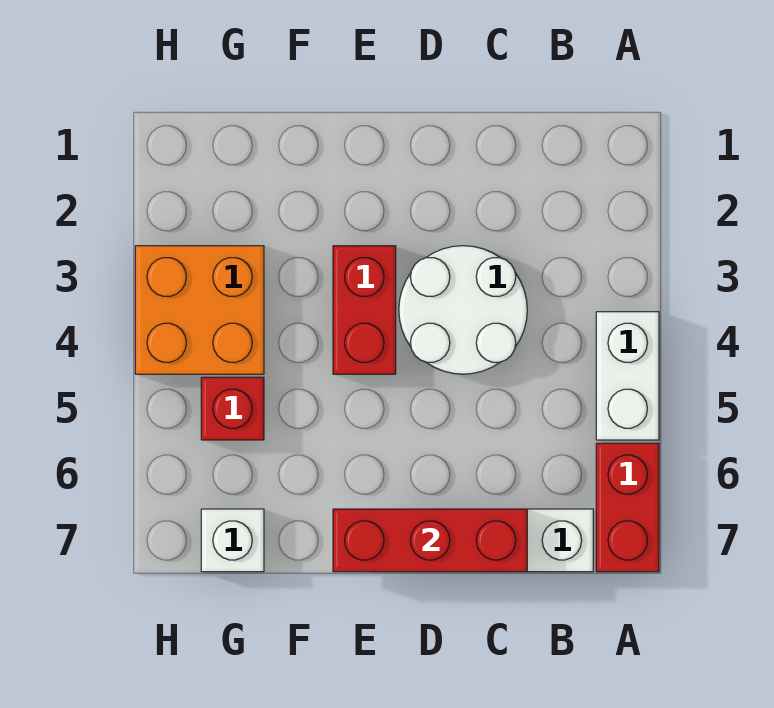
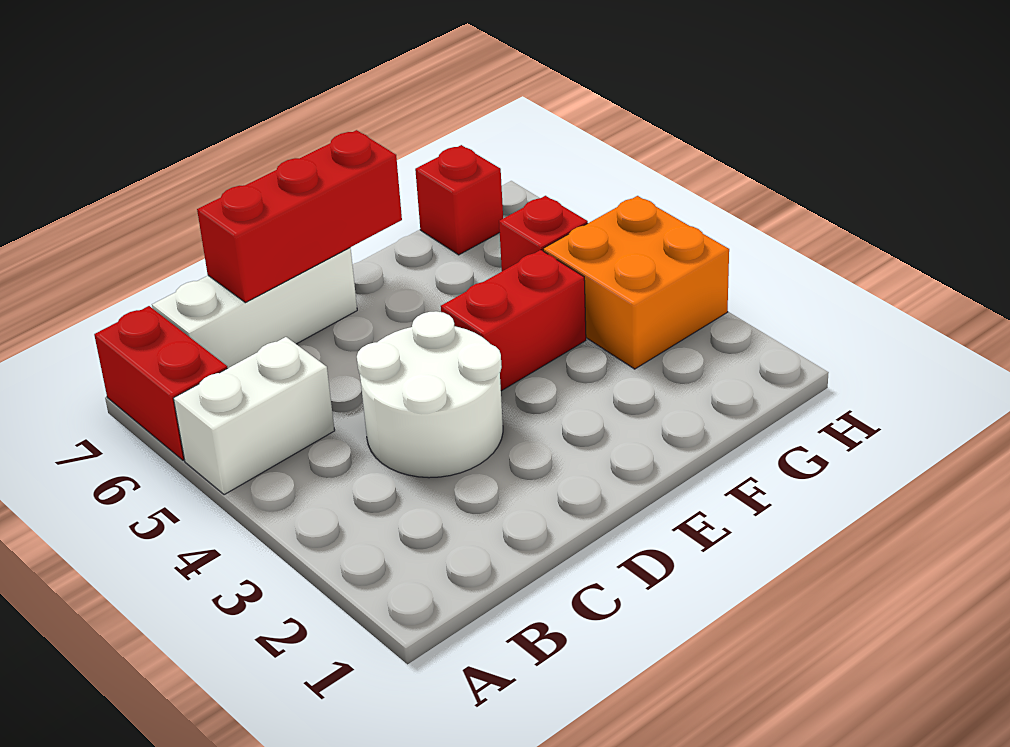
white 1x2 brick [596,312,659,440] -> white 1x2 brick turned to [173,337,335,495]
red 1x2 brick [333,246,396,374] -> red 1x2 brick turned to [441,250,586,391]
white 1x1 brick [201,509,264,572] -> red 1x1 brick [415,145,503,255]

